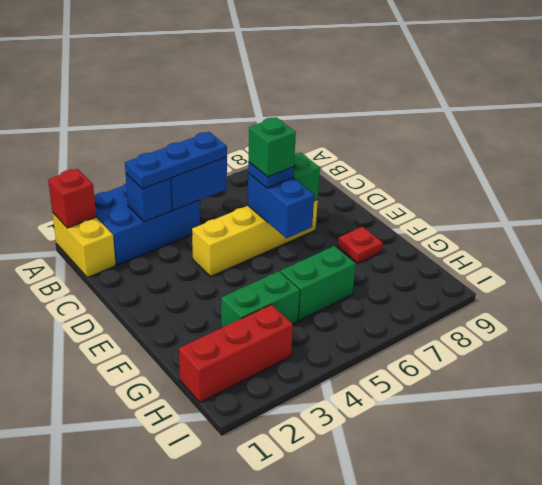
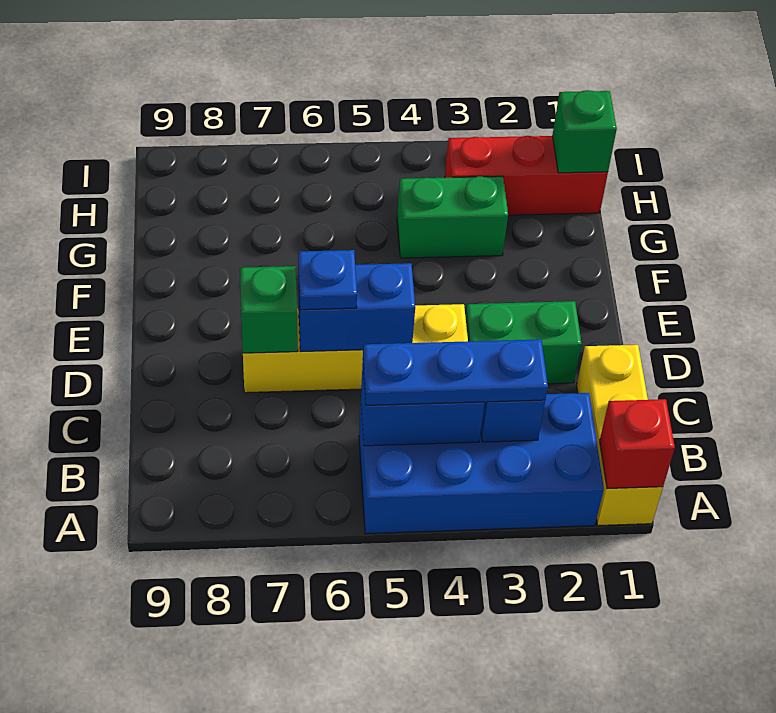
yellow 1x2 brick [52,212,116,277] -> yellow 1x3 brick [577,345,663,525]
blue 2x3 brick [94,183,200,265] -> blue 2x4 brick [359,393,604,534]
blue 1x2 brick [248,173,314,238] -> blue 1x2 brick turned to [298,263,415,351]
green 1x1 brick [249,117,296,177] -> green 1x1 brick moved to [552,90,617,173]
red 1x1 plate [338,227,383,263] -> none
green 1x2 brick [280,246,356,320] -> green 1x2 brick moved to [465,301,582,384]

